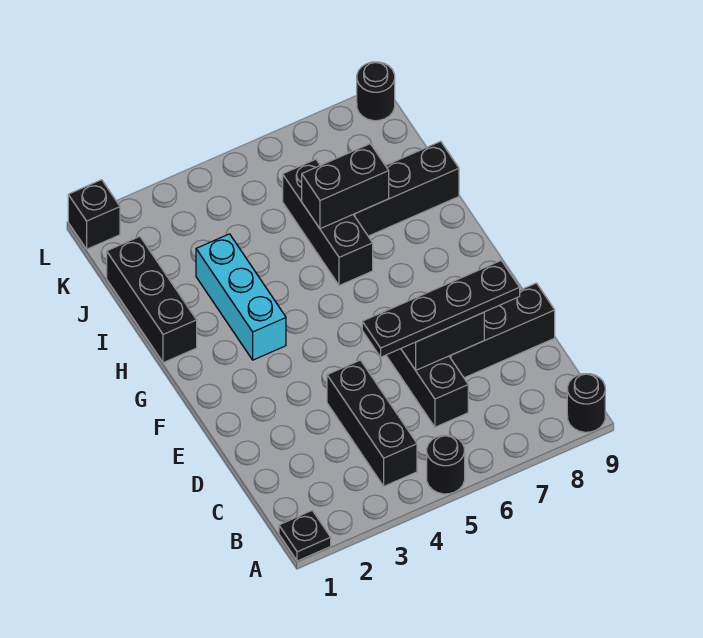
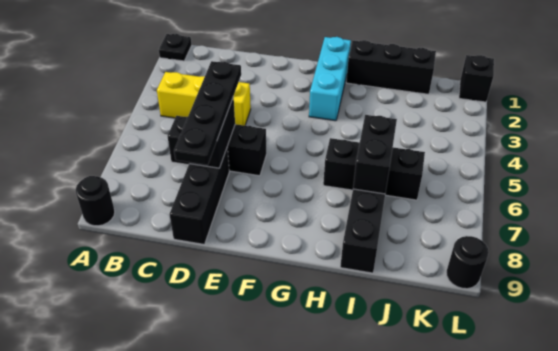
black 1x1 round brick [427,435,465,494] -> none
black 1x3 brick [327,360,417,486] -> yellow 1x3 brick [157,72,251,126]
cyan 1x3 brick [196,234,286,360] -> cyan 1x3 brick turned to [309,37,351,121]

